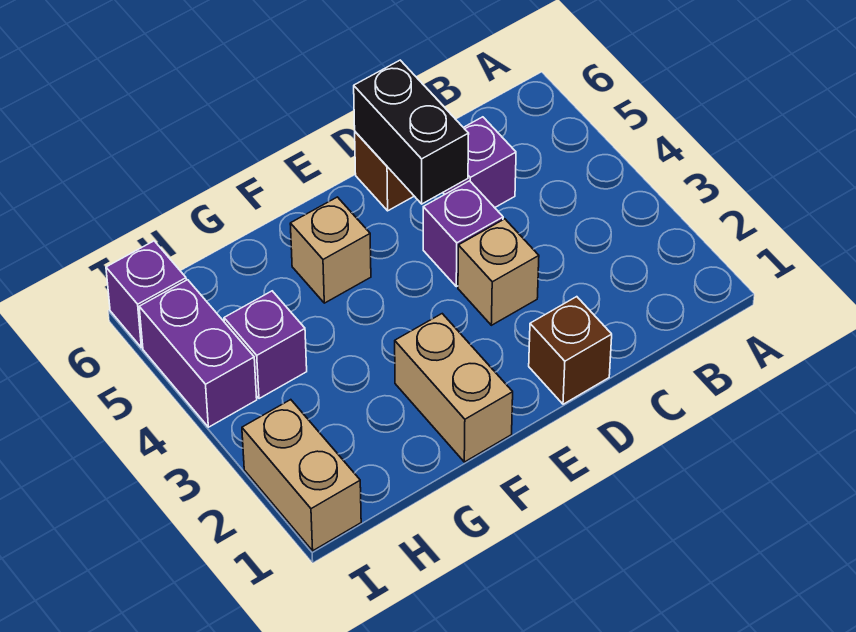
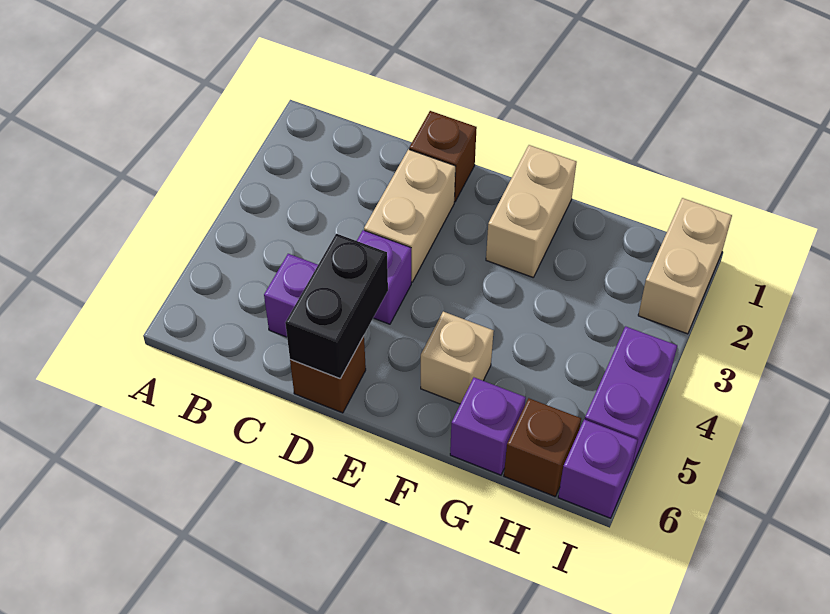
tan 1x1 brick [458,219,539,325] -> tan 1x2 brick [364,149,455,282]
purple 1x1 brick [224,291,307,399] -> purple 1x1 brick moved to [450,378,526,475]
none -> brown 1x1 brick [504,398,581,496]

